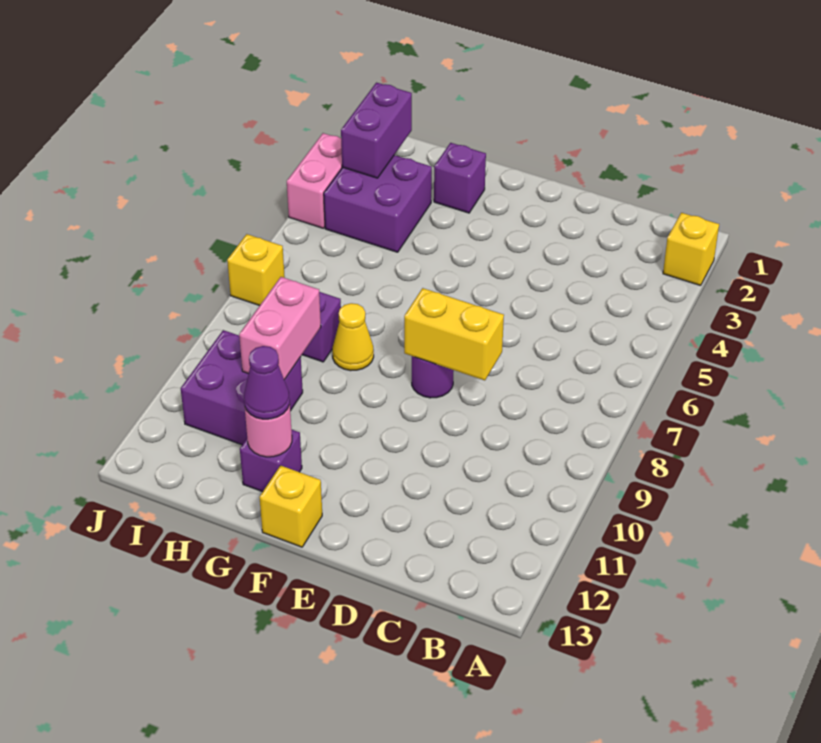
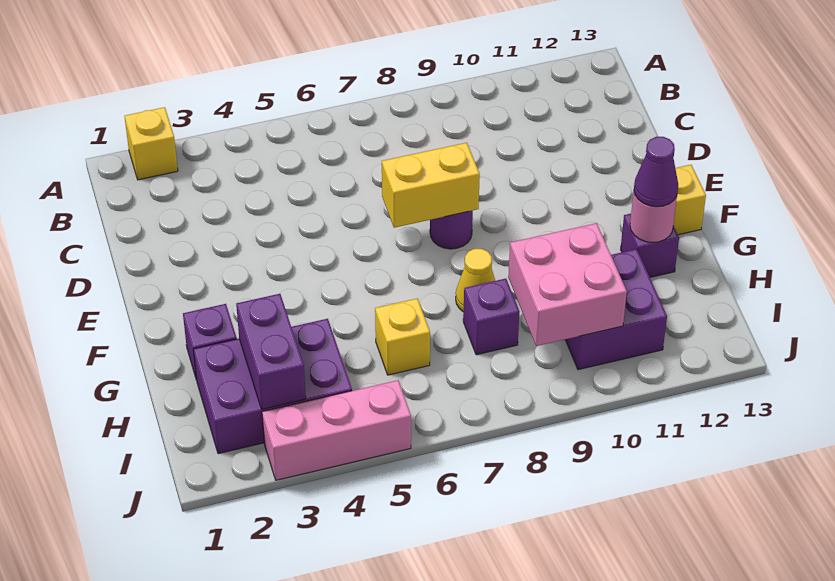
yellow 1x2 brick [404,288,504,380] -> yellow 1x2 brick turned to [382,143,480,228]
purple 2x2 brick [324,155,432,252] -> purple 2x3 brick [193,319,352,454]
pink 1x2 brick [239,277,321,380] -> pink 2x2 brick [508,223,627,346]
purple 1x2 brick [341,83,412,178] -> purple 1x2 brick turned to [236,294,306,409]
pink 1x2 brick [287,133,342,228] -> pink 1x3 brick [262,380,411,480]
yellow 1x1 brick [227,234,285,306] -> yellow 1x1 brick moved to [375,298,430,375]

